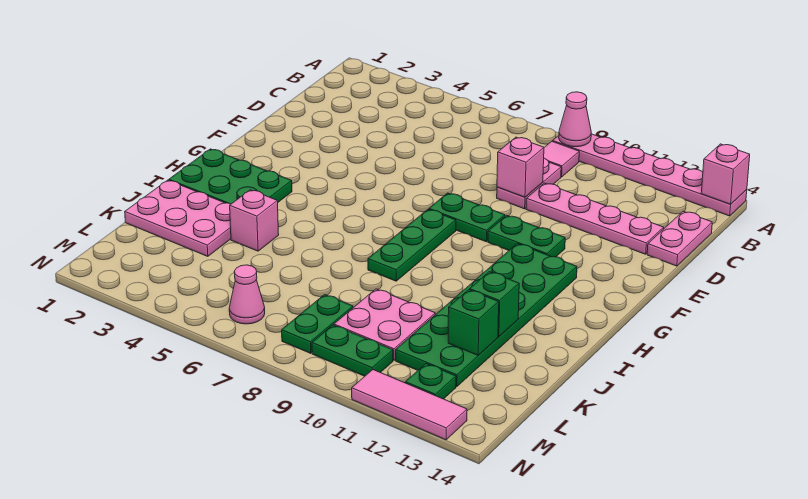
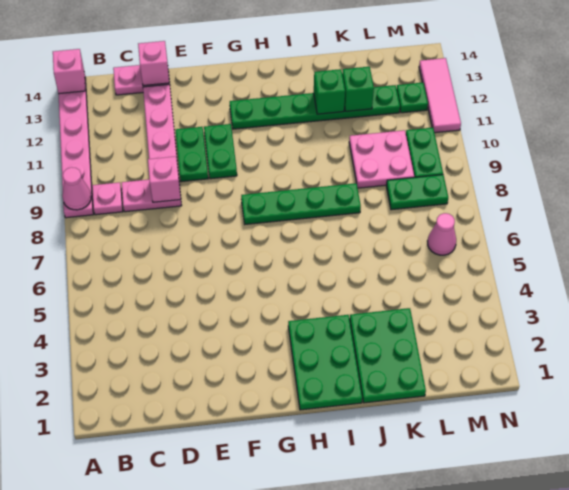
pink 1x1 tile [544,141,579,177] -> pink 1x1 plate [92,182,123,215]
green 1x2 plate [429,193,505,242] -> green 1x2 plate moved to [176,127,208,182]
green 1x3 plate [368,209,456,281] -> green 1x4 plate [241,183,361,224]
green 2x6 plate [396,244,577,387] -> green 1x6 plate [230,85,400,129]
pink 2x3 plate [125,180,231,256] -> green 2x3 plate [350,308,426,403]
pink 1x1 brick [230,190,279,251] -> pink 1x1 brick moved to [138,41,169,86]

